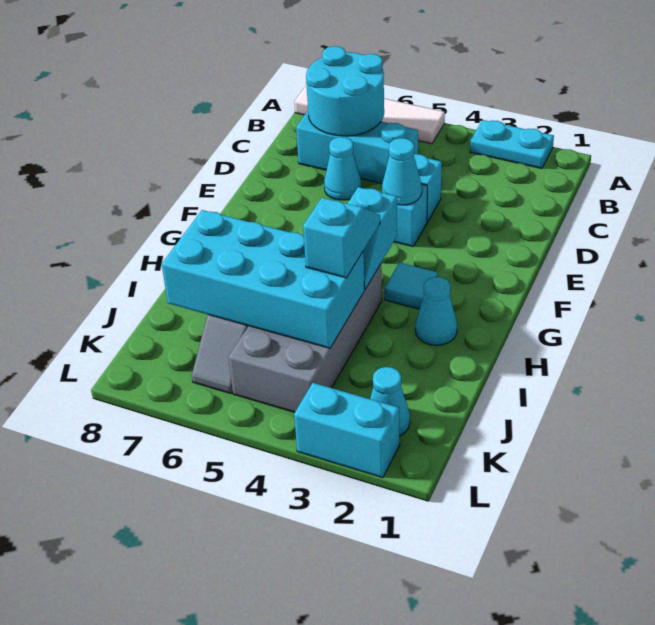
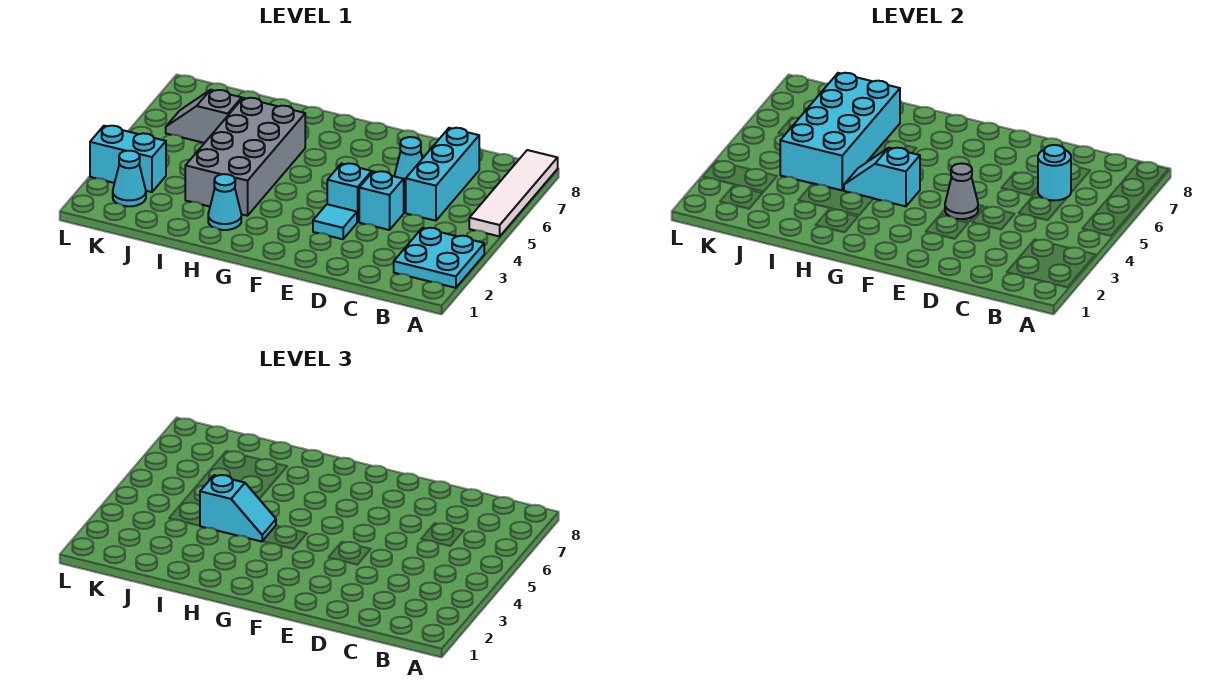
cyan 1x2 plate [470,120,554,169] -> cyan 2x2 plate [394,228,484,288]
cyan 2x2 round brick [306,46,384,136] -> cyan 1x1 round brick [1038,145,1071,200]
cyan 1x1 cone [382,138,422,205] -> grey 1x1 cone [945,163,978,219]
cyan 1x1 tile [384,262,437,309] -> cyan 1x1 tile moved to [313,204,357,239]
grey 2x4 brick [229,264,382,413] -> grey 2x4 brick turned to [185,98,305,216]
cyan 1x2 brick [294,383,400,478] -> cyan 1x2 brick turned to [90,126,166,192]

